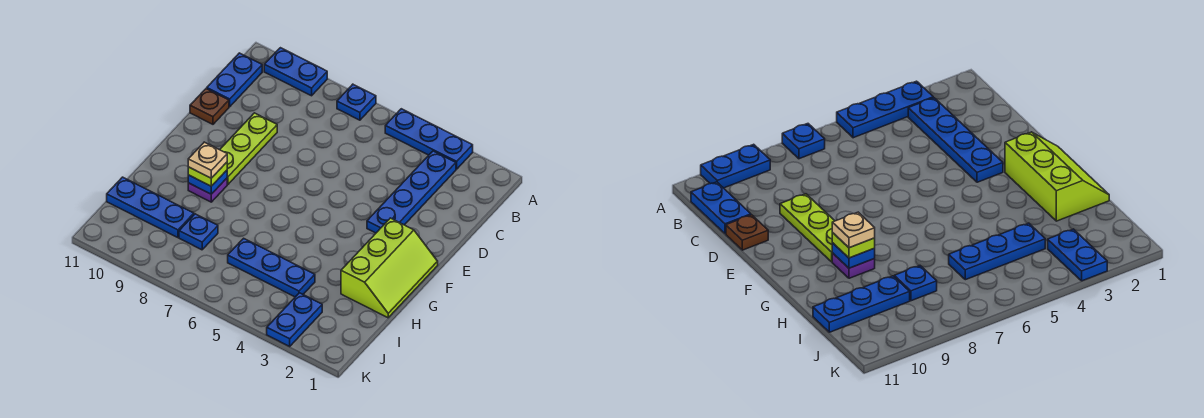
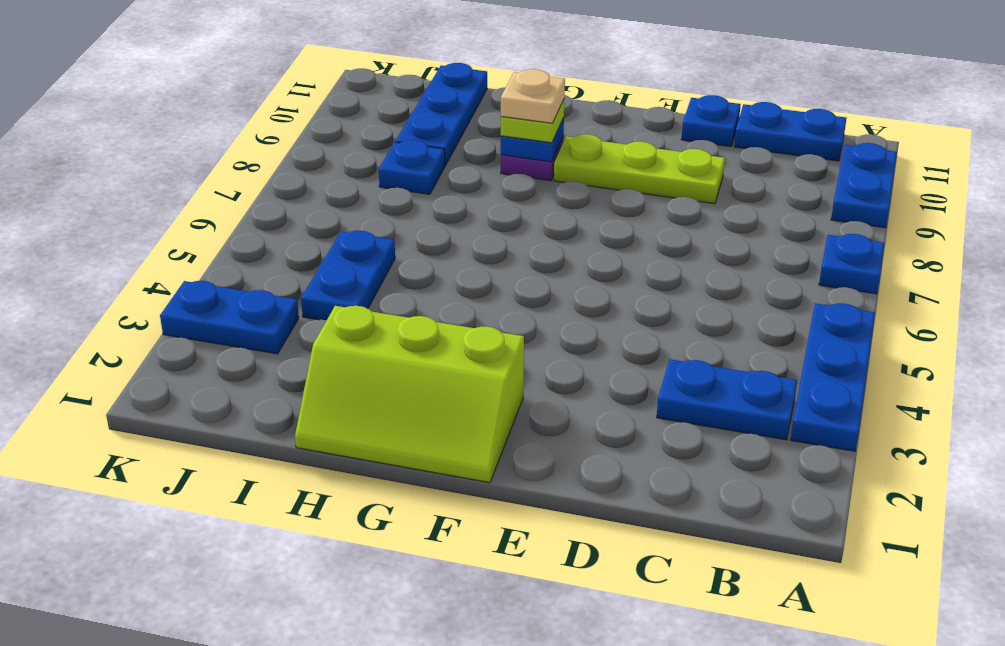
blue 1x4 plate [367,151,456,233] -> blue 1x2 plate [657,359,797,440]
brown 1x1 plate [190,89,229,124] -> blue 1x1 plate [681,95,741,147]
blue 1x3 plate [228,238,315,297] -> blue 1x2 plate [301,231,395,320]

